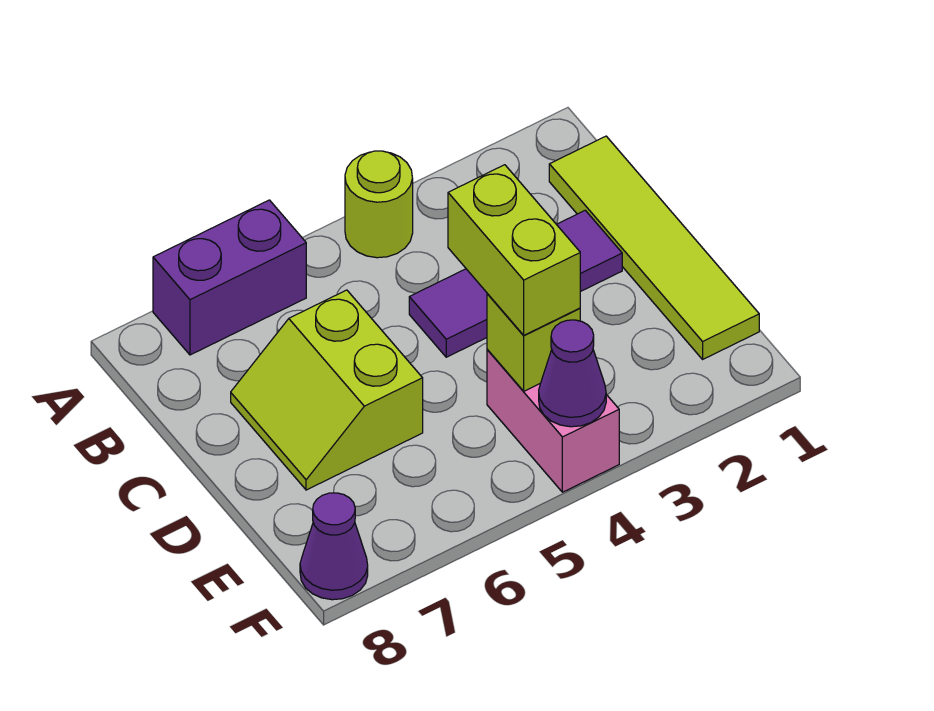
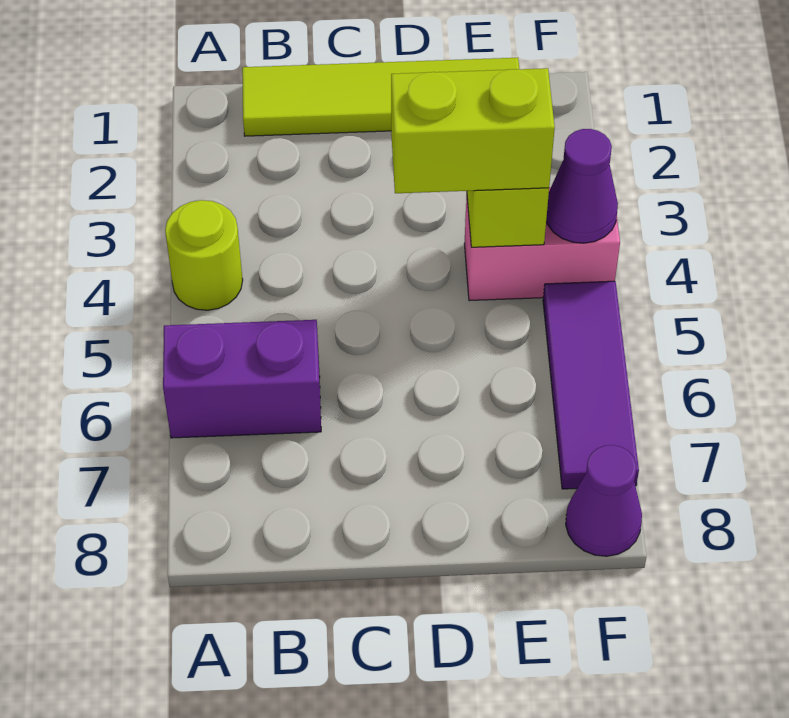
purple 1x2 brick [153,200,306,355] -> purple 1x2 brick turned to [163,320,321,438]
purple 1x3 tile [409,210,622,357] -> purple 1x3 tile moved to [543,281,639,489]
lime 2x2 slope [231,290,423,490] -> none

